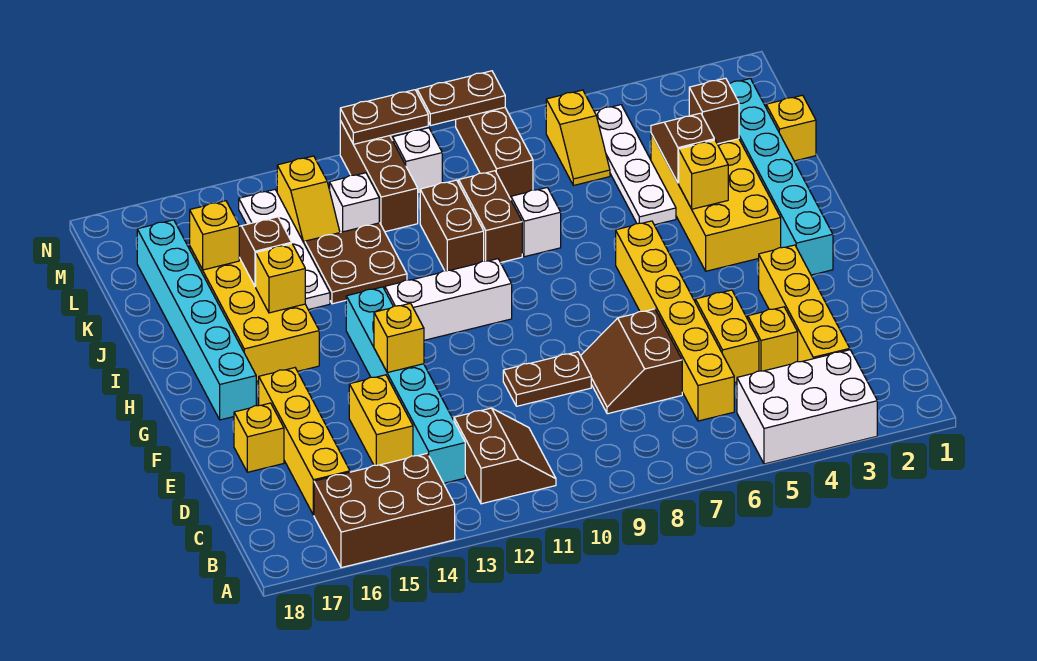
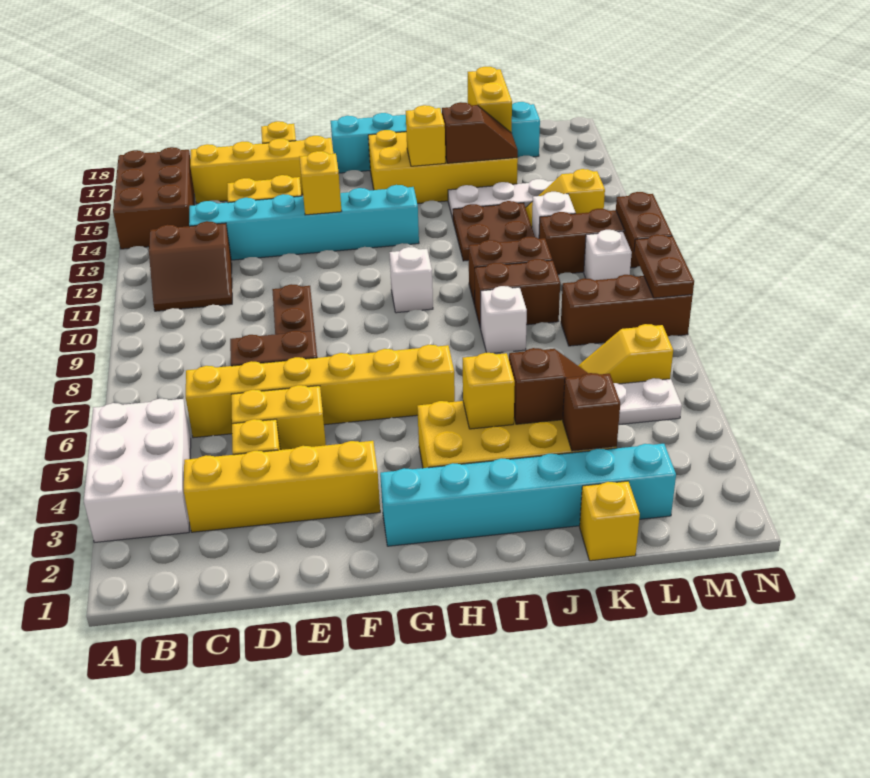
white 1x3 brick [385,259,512,340] -> white 1x1 brick [390,247,433,313]
yellow 1x1 brick [190,201,239,270] -> yellow 1x2 brick [468,67,512,133]

